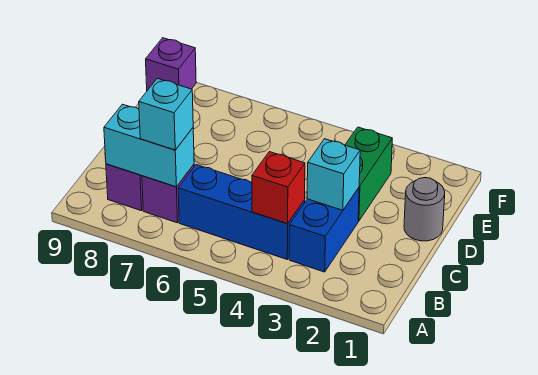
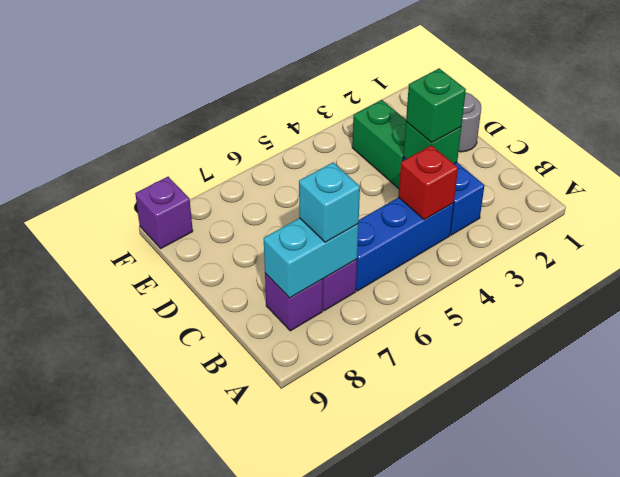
cyan 1x1 brick [307,139,360,210] -> green 1x1 brick [403,122,461,164]
none -> green 1x1 brick [406,68,466,143]

